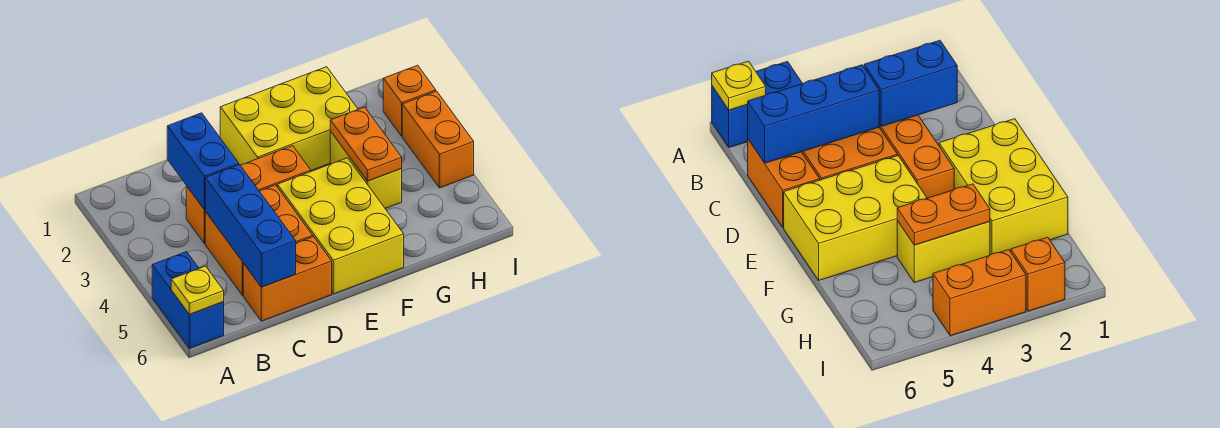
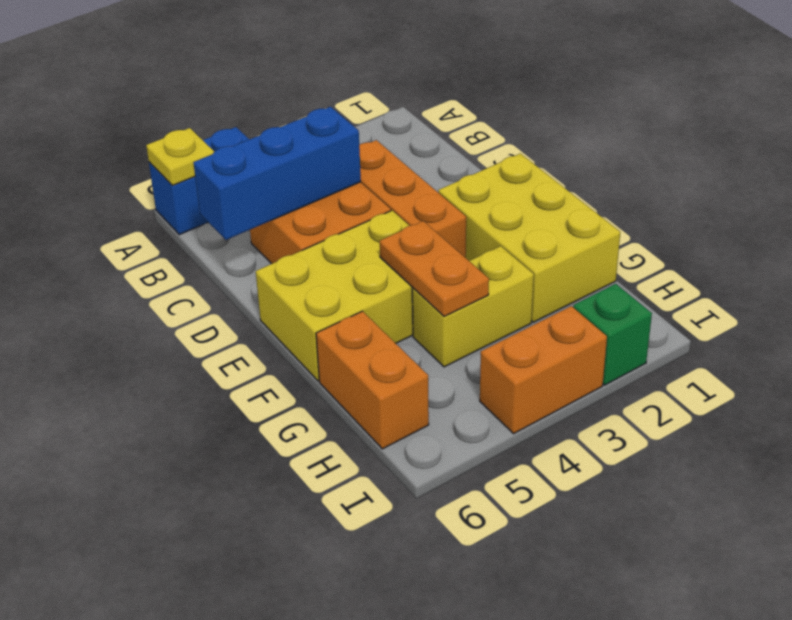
blue 1x2 brick [167,113,239,210] -> none
orange 1x2 brick [243,237,332,321] -> orange 1x2 brick moved to [316,311,429,449]
orange 1x2 plate [330,107,402,181] -> orange 1x2 plate turned to [380,221,489,317]
orange 1x1 brick [383,65,436,136] -> green 1x1 brick [573,284,652,385]

